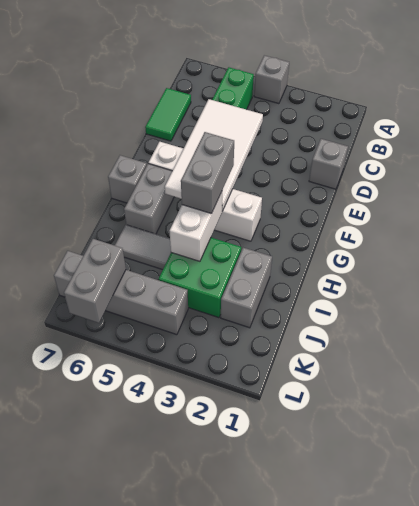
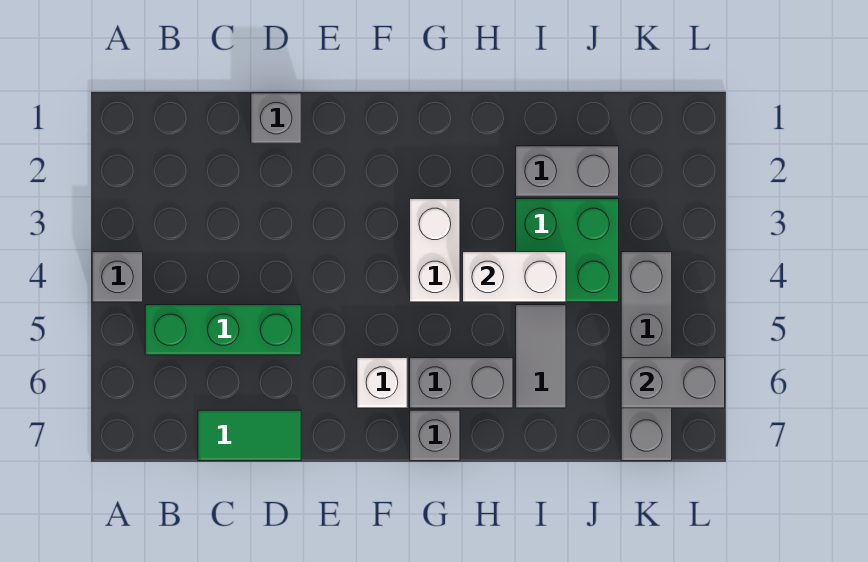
white 2x4 tile [165,99,263,211] -> none
grey 1x2 brick [181,132,234,214] -> none

